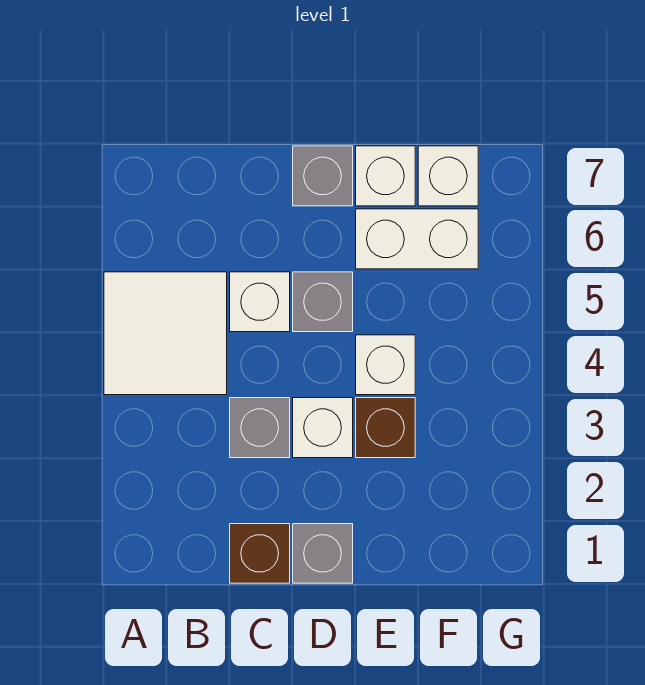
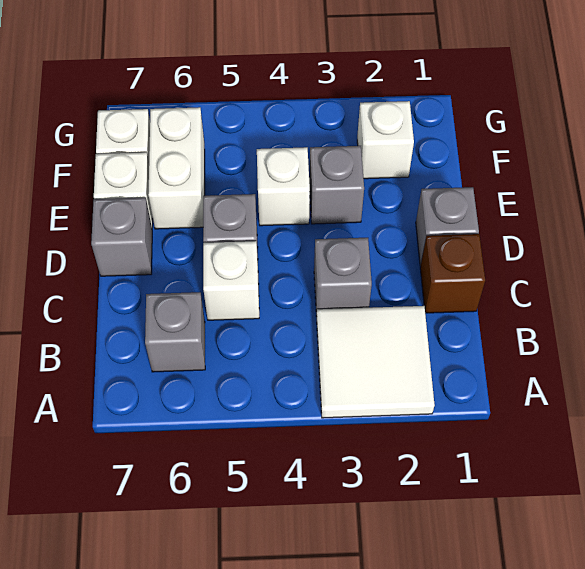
white 2x2 tile [104,272,227,395] -> white 2x2 tile moved to [317,306,435,418]
none -> grey 1x1 brick [145,292,205,372]
white 1x1 brick [293,398,353,458] -> white 1x1 brick moved to [357,101,414,179]
brown 1x1 brick [356,398,415,458] -> grey 1x1 brick [309,146,364,224]

